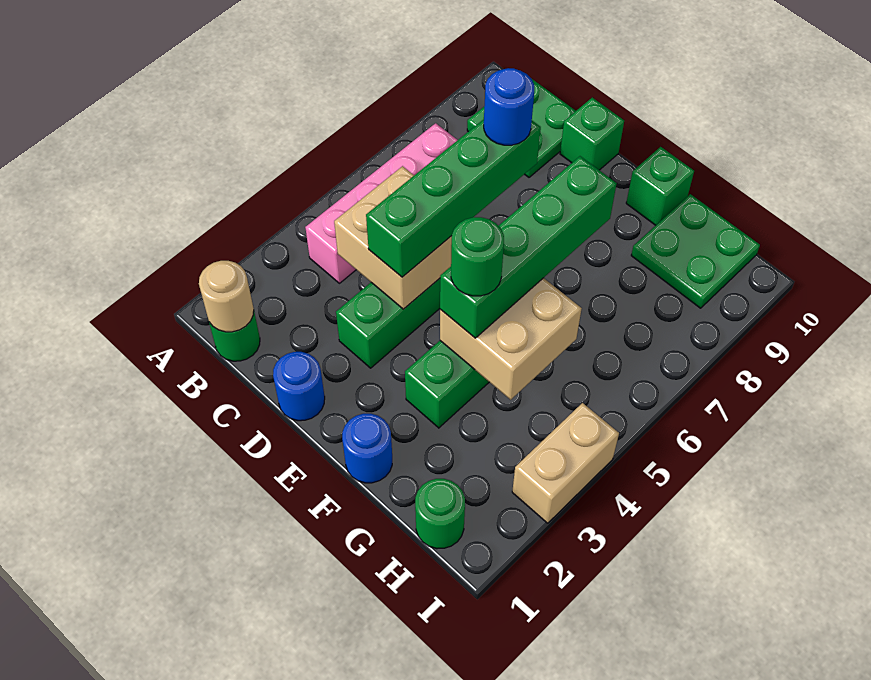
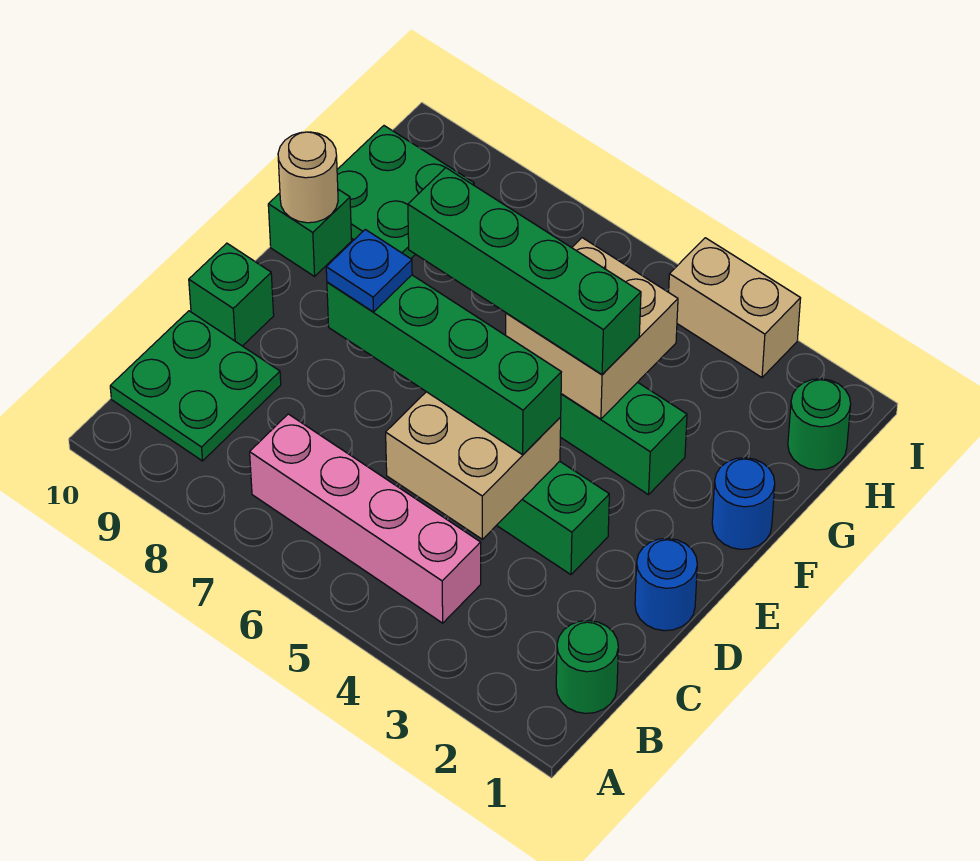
tan 1x1 round brick [199,261,254,332] -> tan 1x1 round brick moved to [278,132,338,223]
blue 1x1 round brick [484,68,534,145] -> blue 1x1 plate [326,230,412,312]
green 1x1 round brick [451,217,504,296] -> none

